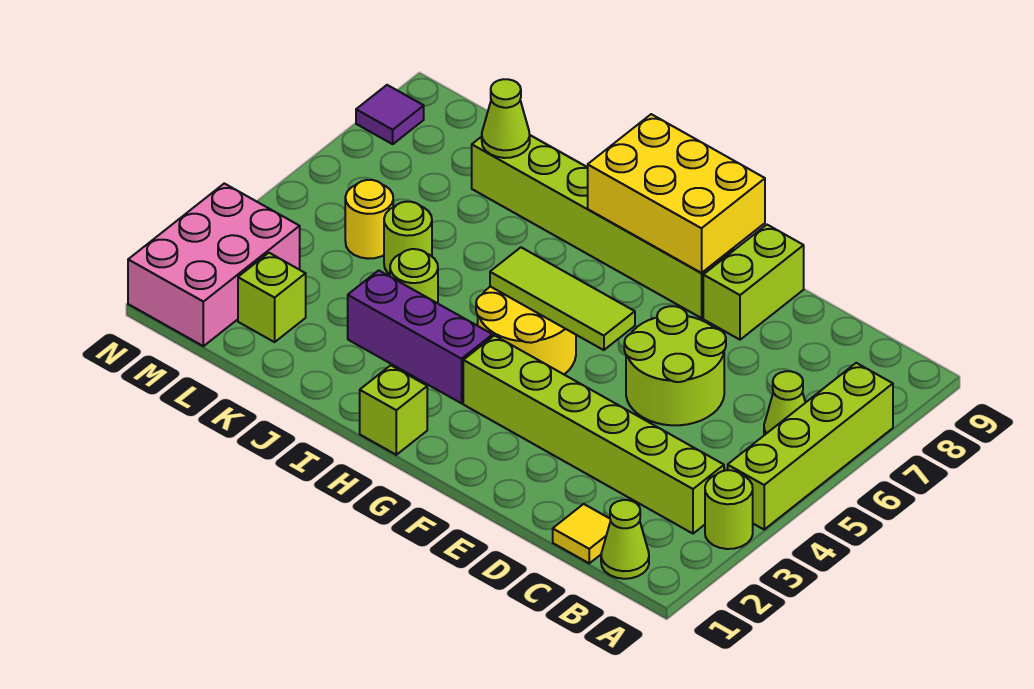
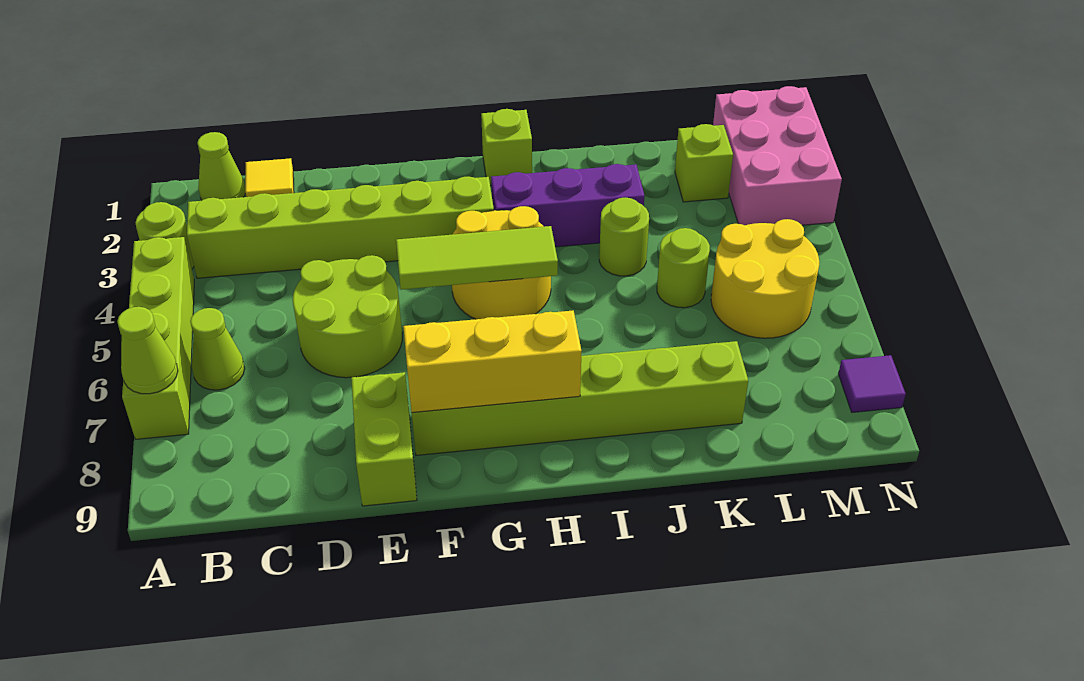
yellow 2x3 brick [588,114,765,273] -> yellow 1x3 brick [403,311,581,413]
lime 1x1 cone [482,79,530,158] -> lime 1x1 cone moved to [117,307,178,394]
yellow 1x1 round brick [345,180,393,259] -> yellow 2x2 round brick [711,219,819,338]

